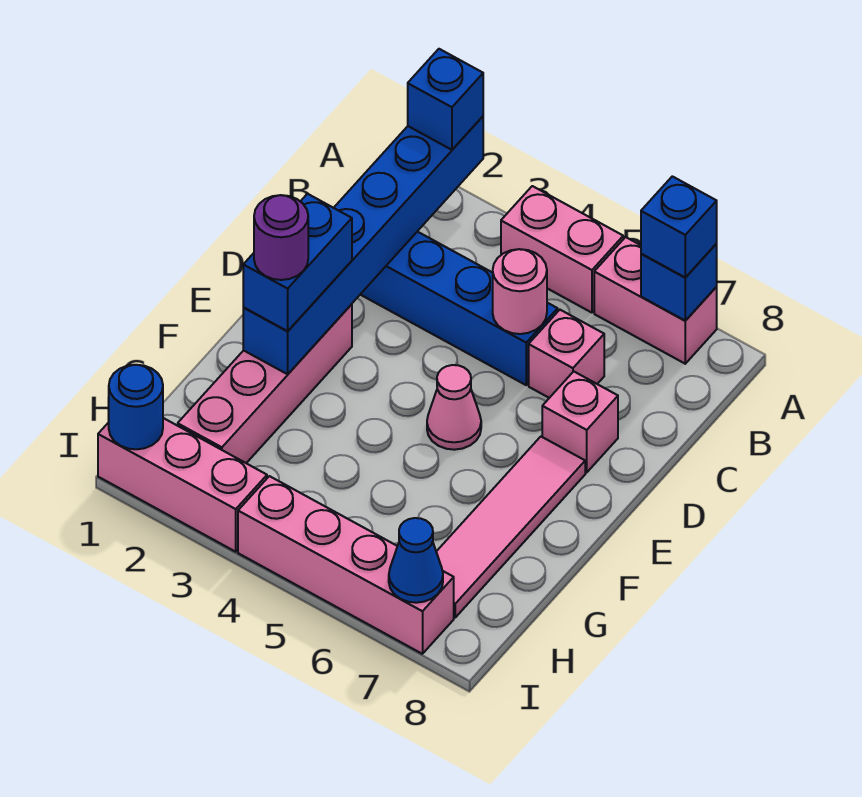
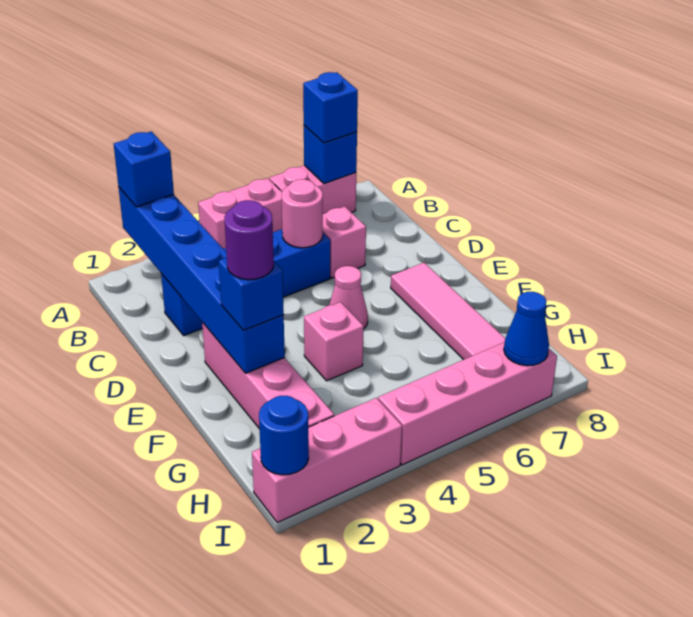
pink 1x1 brick [542,371,618,472] -> pink 1x1 brick moved to [304,302,364,381]
blue 1x2 brick [243,194,352,331] -> blue 1x1 brick [219,258,284,330]

